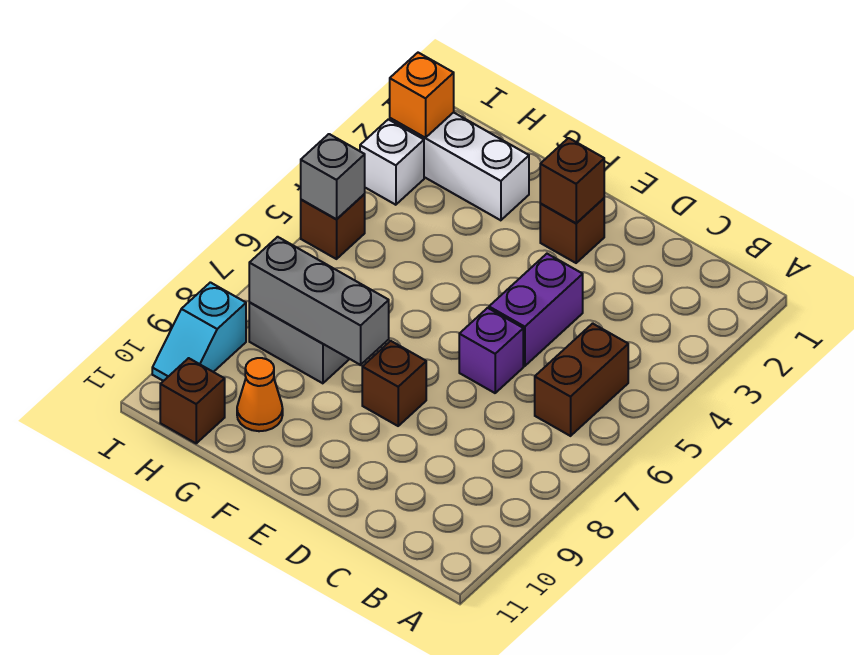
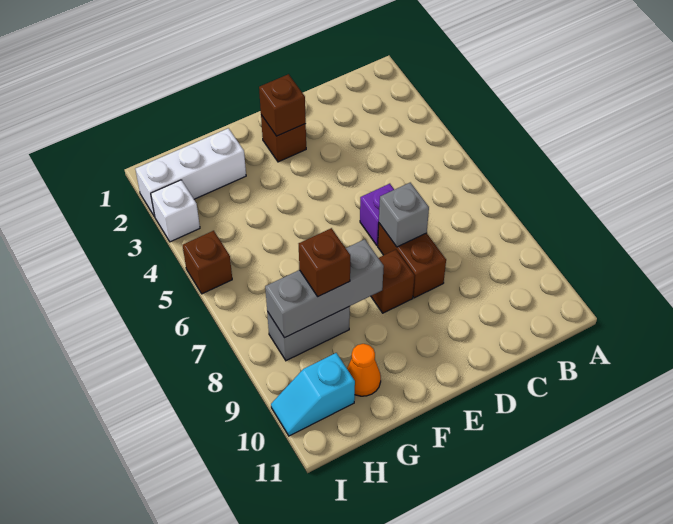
brown 1x2 brick [535,323,628,436] -> brown 1x2 brick moved to [378,223,446,298]
purple 1x2 brick [489,254,583,366] -> none
brown 1x1 brick [160,358,225,443] -> brown 1x1 brick moved to [299,228,350,296]
orange 1x1 brick [390,53,454,138] -> none
grey 1x1 brick [301,134,365,219] -> grey 1x1 brick moved to [379,183,429,247]
cyan 1x2 slope [152,282,246,381] -> cyan 1x2 slope turned to [271,353,355,436]

